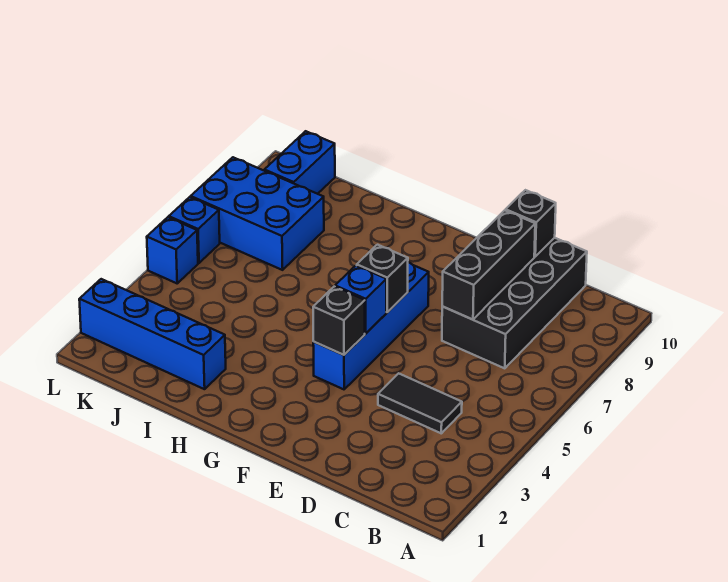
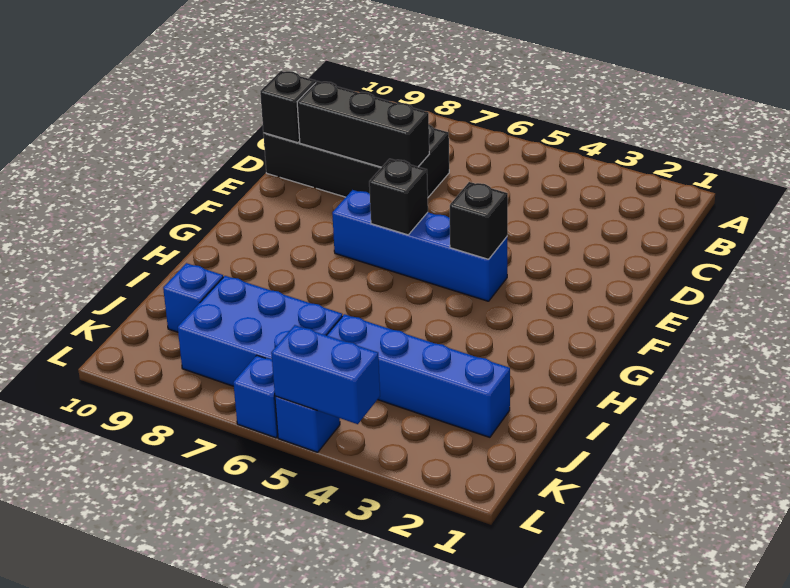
black 1x2 tile [378,373,462,433] -> none
blue 1x1 brick [335,266,386,333] -> blue 1x1 brick moved to [163,263,223,332]
blue 1x4 brick [79,279,226,389] -> blue 1x4 brick turned to [327,314,510,437]
blue 2x3 brick [191,157,324,270] -> blue 2x3 brick turned to [178,276,342,386]
blue 1x2 brick [264,131,335,194] -> blue 1x2 brick moved to [271,325,380,424]

